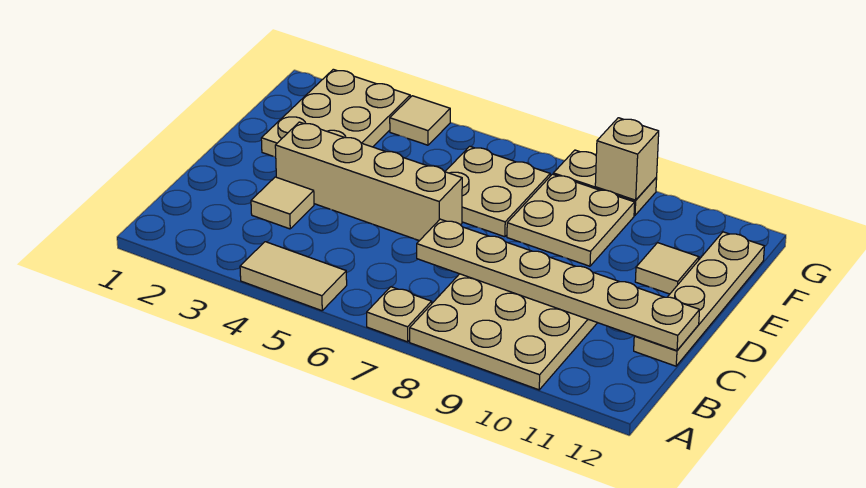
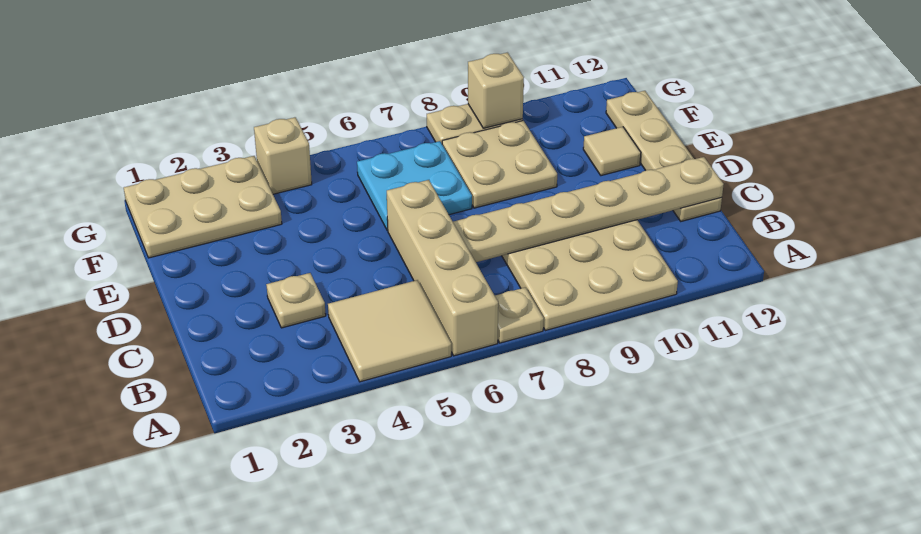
tan 1x2 tile [240,242,347,311] -> tan 2x2 tile [328,280,451,382]
tan 1x1 tile [251,177,314,229] -> tan 1x1 plate [266,273,326,328]
tan 1x4 brick [275,122,462,241] -> tan 1x4 brick turned to [387,180,498,356]
tan 2x3 plate [261,69,410,157] -> tan 2x3 plate turned to [124,156,282,258]
tan 2x2 plate [445,146,550,237] -> cyan 2x2 plate [357,141,472,231]
tan 1x1 tile [390,96,450,145] -> tan 1x1 brick [254,117,312,194]

